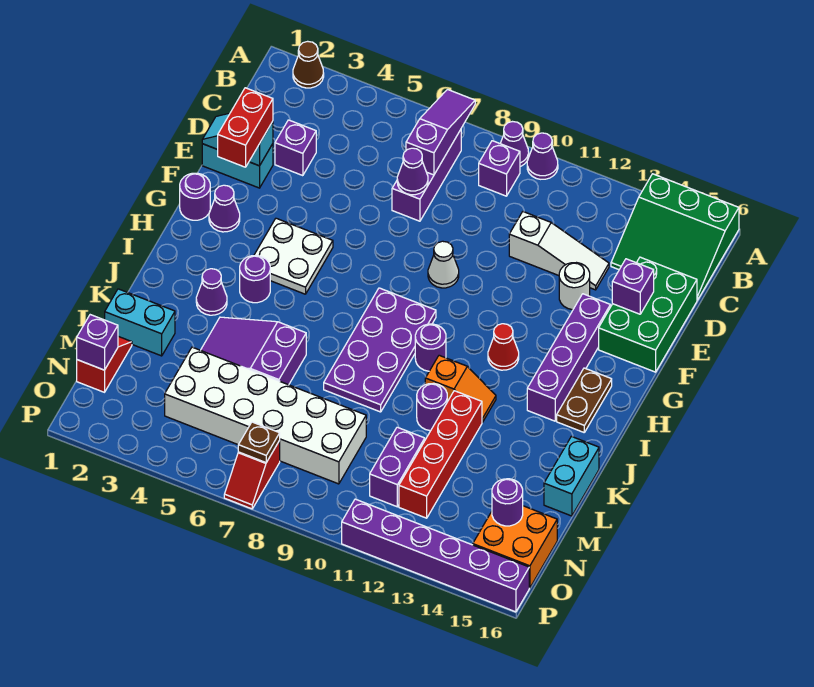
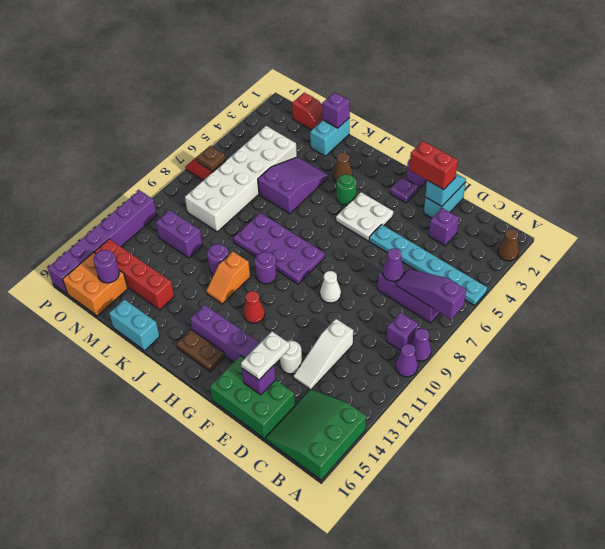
none -> cyan 1x6 plate [369,224,487,306]
purple 1x3 slope [406,90,475,175] -> purple 1x3 slope turned to [396,269,466,319]
none -> white 1x2 plate [241,331,290,380]
purple 1x1 cone [209,185,240,232] -> purple 1x1 plate [390,177,418,203]
purple 1x1 round brick [240,255,270,303] -> green 1x1 round brick [337,174,356,205]
purple 1x1 cone [196,269,227,315] -> brown 1x1 cone [333,153,353,182]
red 1x4 brick [399,391,482,518] -> red 1x4 brick moved to [94,239,174,310]
purple 1x1 brick [77,315,118,370] -> purple 1x1 brick moved to [323,92,350,128]

